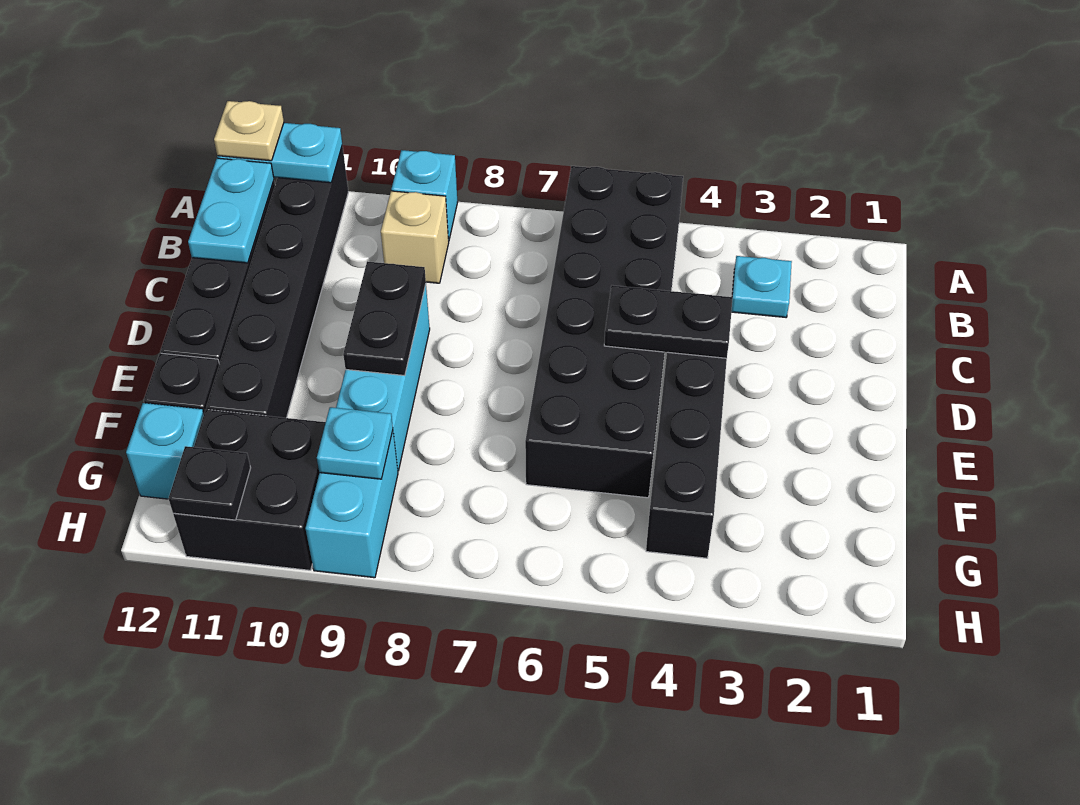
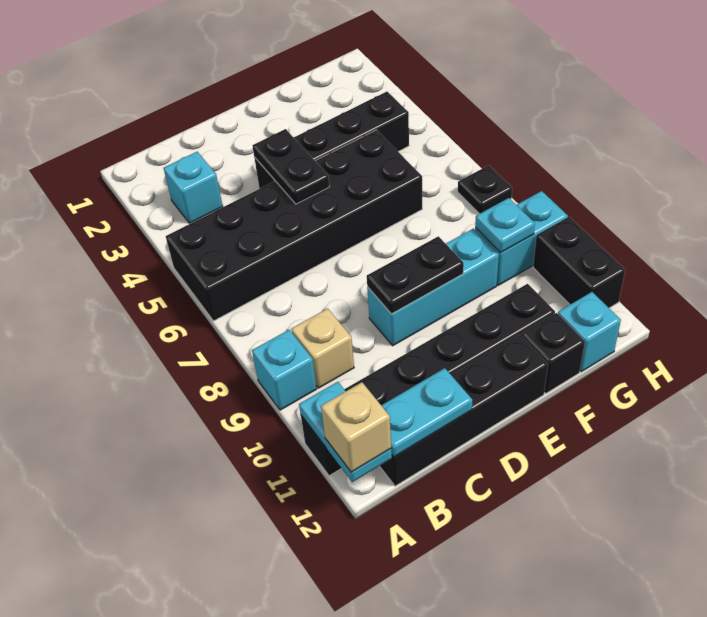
tan 1x1 plate [214,101,284,161] -> tan 1x1 brick [321,382,391,472]
cyan 1x1 plate [731,256,792,317] -> cyan 1x1 brick [164,152,223,223]
black 2x2 brick [173,410,326,570] -> black 1x2 brick [533,217,625,308]
black 1x1 plate [169,446,251,520] -> black 1x1 plate moved to [458,165,512,214]

